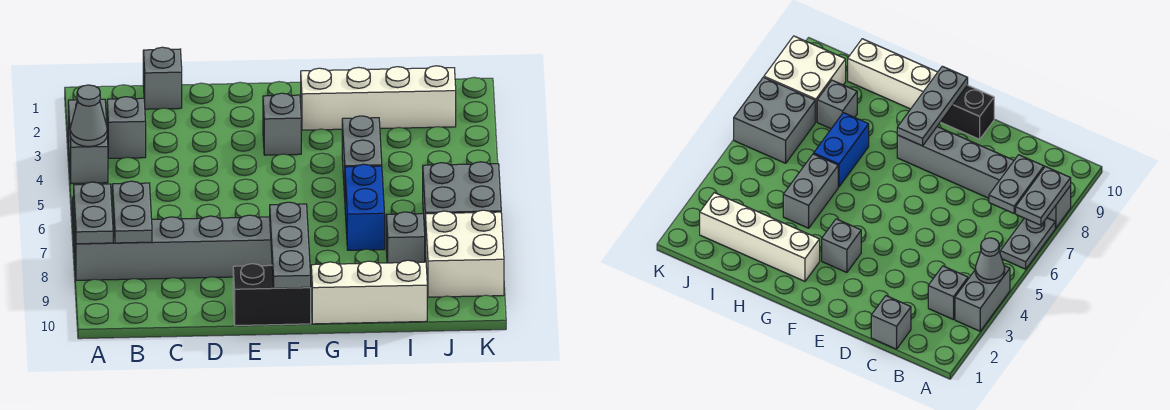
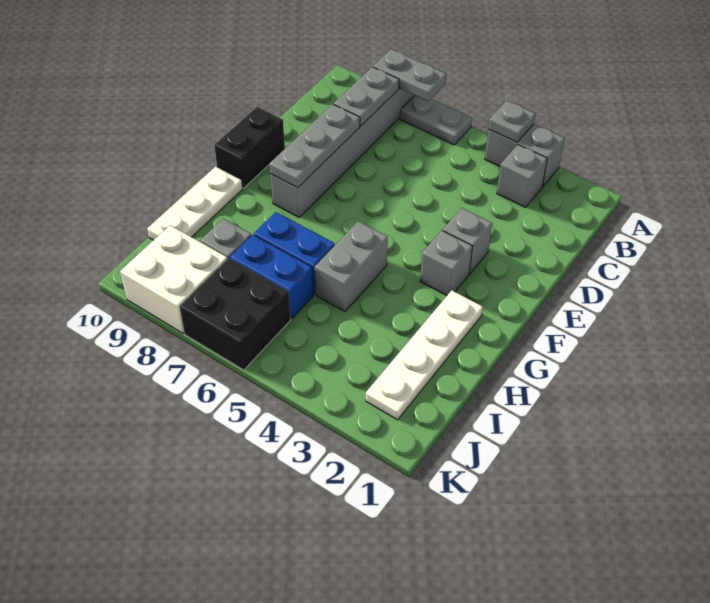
grey 1x1 cone [70,85,107,147] -> grey 1x1 plate [488,101,535,142]
grey 1x2 plate [112,181,152,243] -> grey 1x2 plate turned to [334,67,399,126]
grey 1x1 brick [143,47,182,109] -> grey 1x1 brick moved to [443,208,492,274]
grey 1x3 plate [270,202,311,288] -> grey 1x3 plate turned to [269,104,360,188]
white 1x4 brick [301,66,456,130] -> white 1x4 plate [366,291,483,420]
white 1x3 brick [311,260,427,324] -> white 1x3 plate [147,166,243,240]
grey 1x2 brick [342,116,382,197] -> grey 1x2 brick turned to [315,221,388,312]
none -> blue 1x2 brick [230,235,313,319]
grey 2x2 brick [423,162,501,232] -> black 2x2 brick [179,258,291,370]

